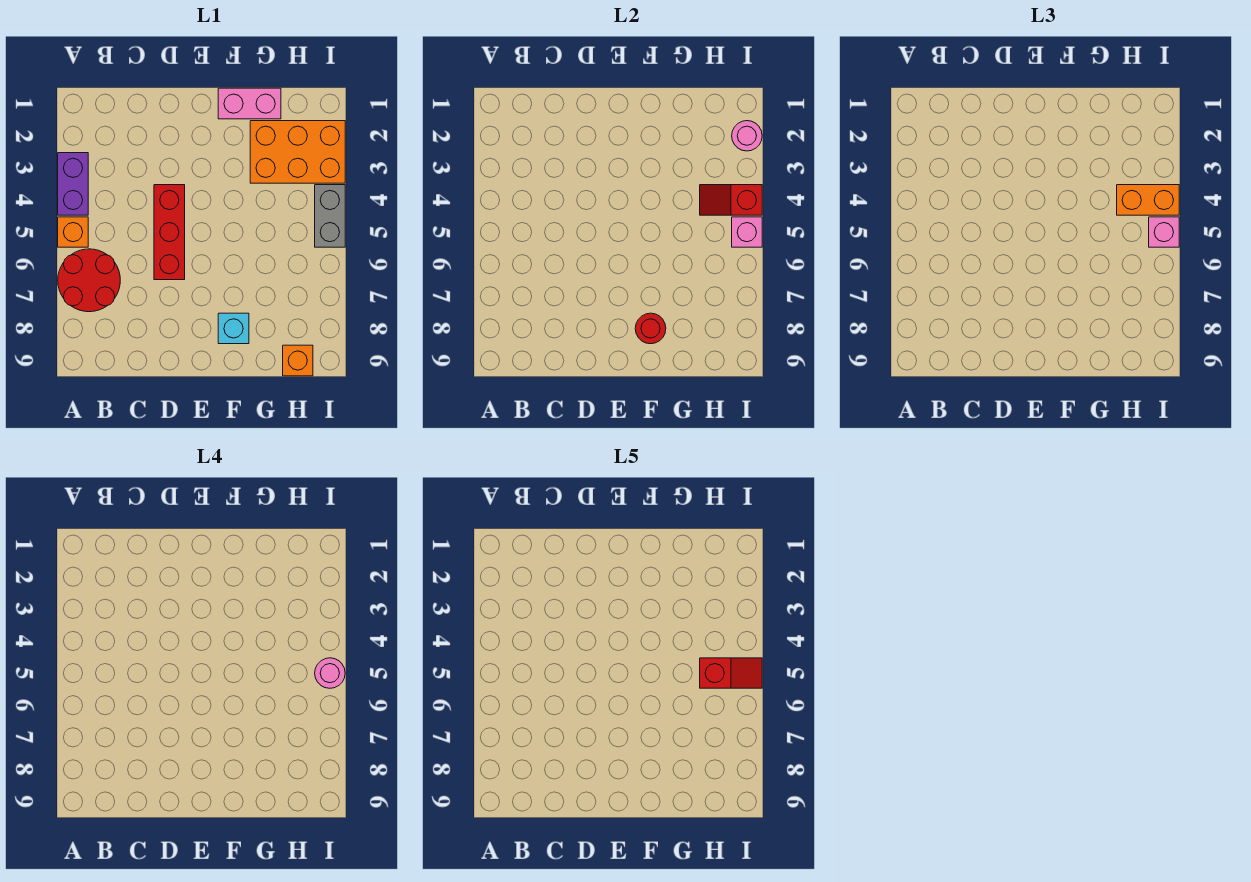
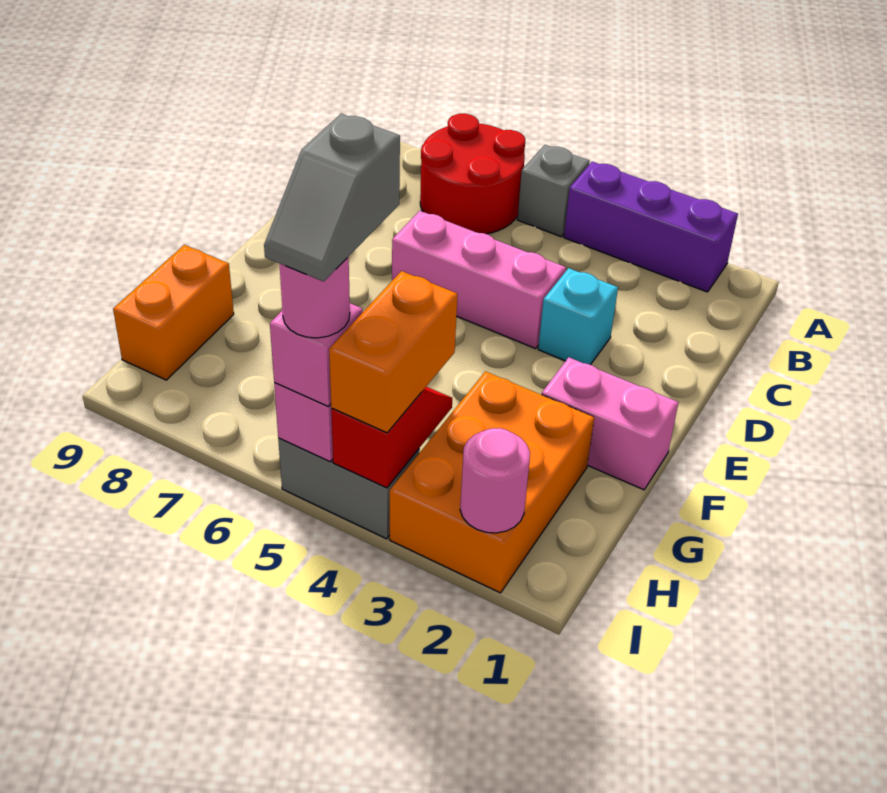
purple 1x2 brick [58,153,88,215] -> purple 1x3 brick [564,162,738,292]
orange 1x1 brick [58,217,88,247] -> grey 1x1 brick [518,145,590,237]
red 1x3 brick [154,185,185,280] -> pink 1x3 brick [392,211,566,349]
pink 1x2 brick [218,88,281,119] -> pink 1x2 brick turned to [542,357,678,490]
cyan 1x1 brick [218,313,249,344] -> cyan 1x1 brick moved to [538,268,618,365]
red 1x1 round brick [635,313,666,344] -> none
red 1x2 slope [700,658,762,688] -> grey 1x2 slope [264,114,400,281]
orange 1x1 brick [283,345,313,376] -> orange 1x2 brick [113,245,234,380]

